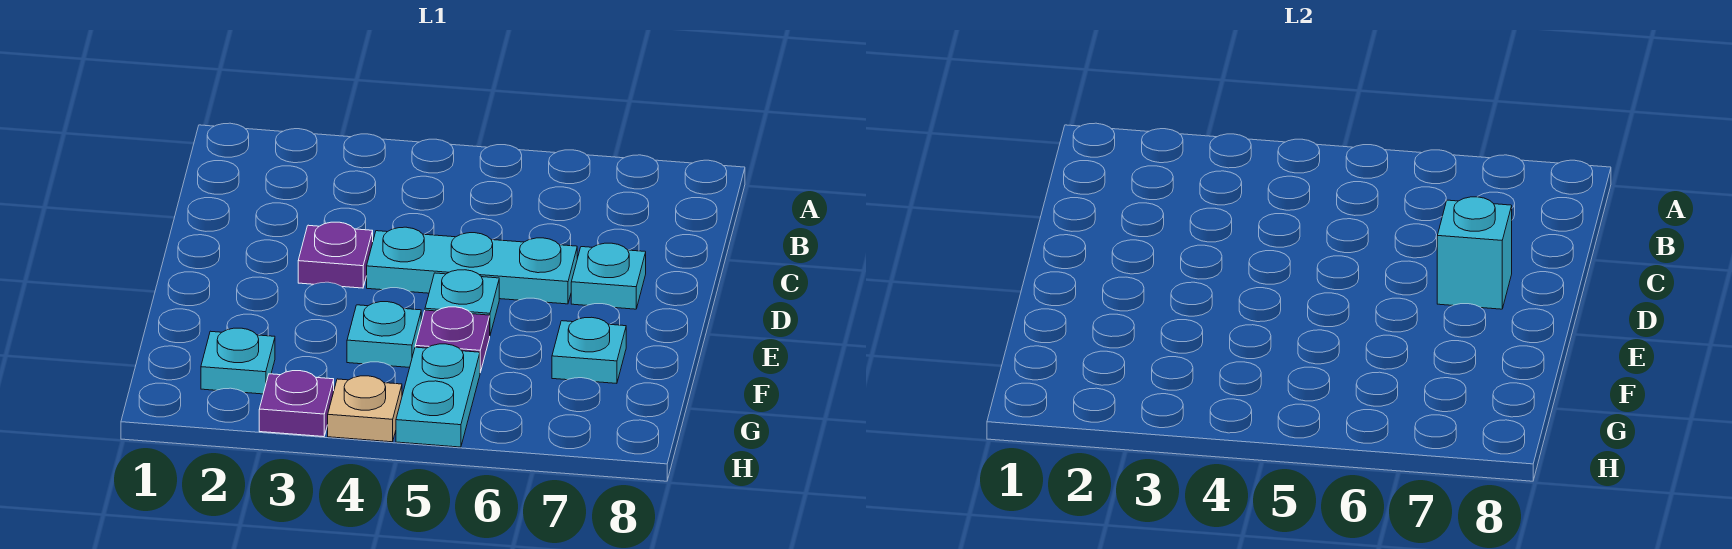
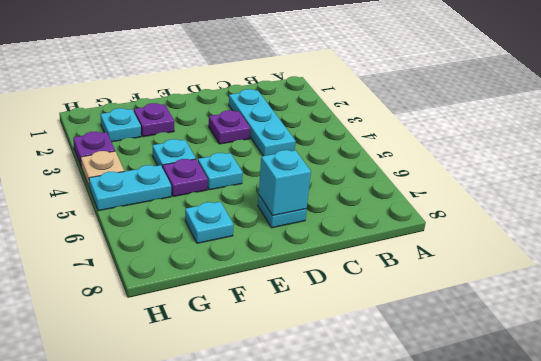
cyan 1x3 plate [367,227,577,304] -> cyan 1x3 plate moved to [229,89,296,156]
none -> purple 1x1 plate [134,103,174,137]

